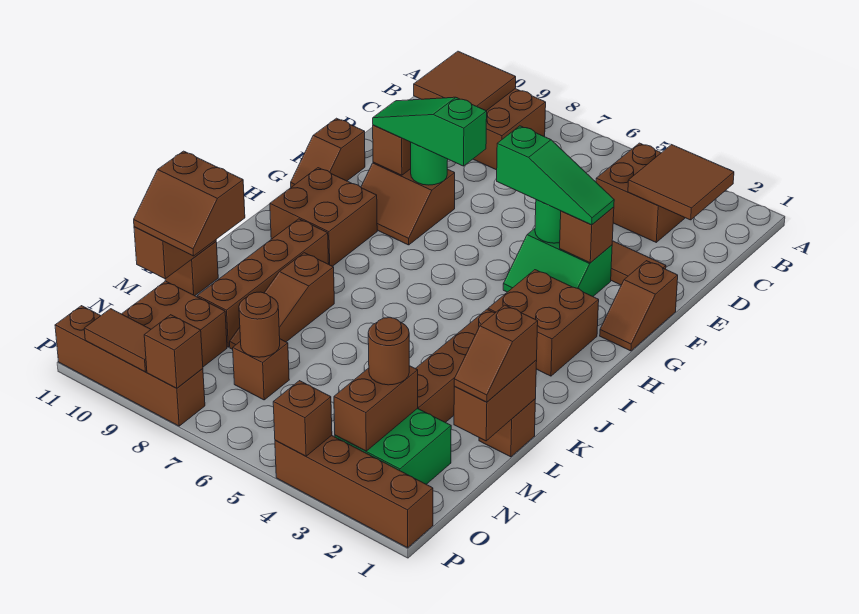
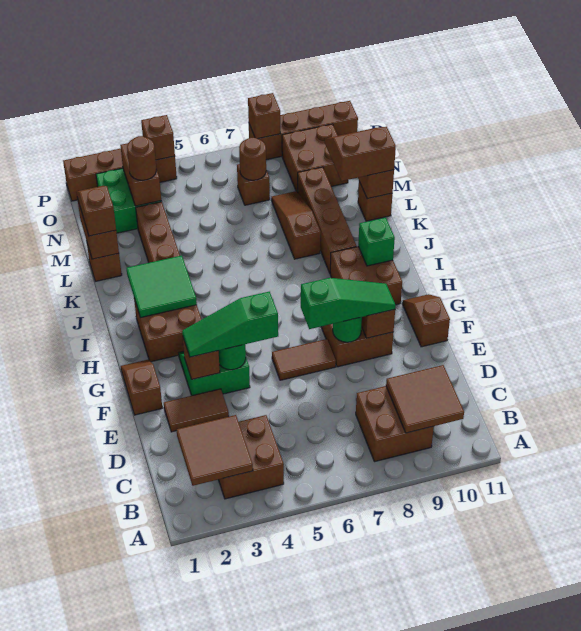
none -> green 2x2 tile [126,256,197,318]
none -> green 1x1 brick [358,218,395,266]
brown 1x2 tile [84,309,151,372] -> brown 1x2 tile moved to [272,339,336,380]

